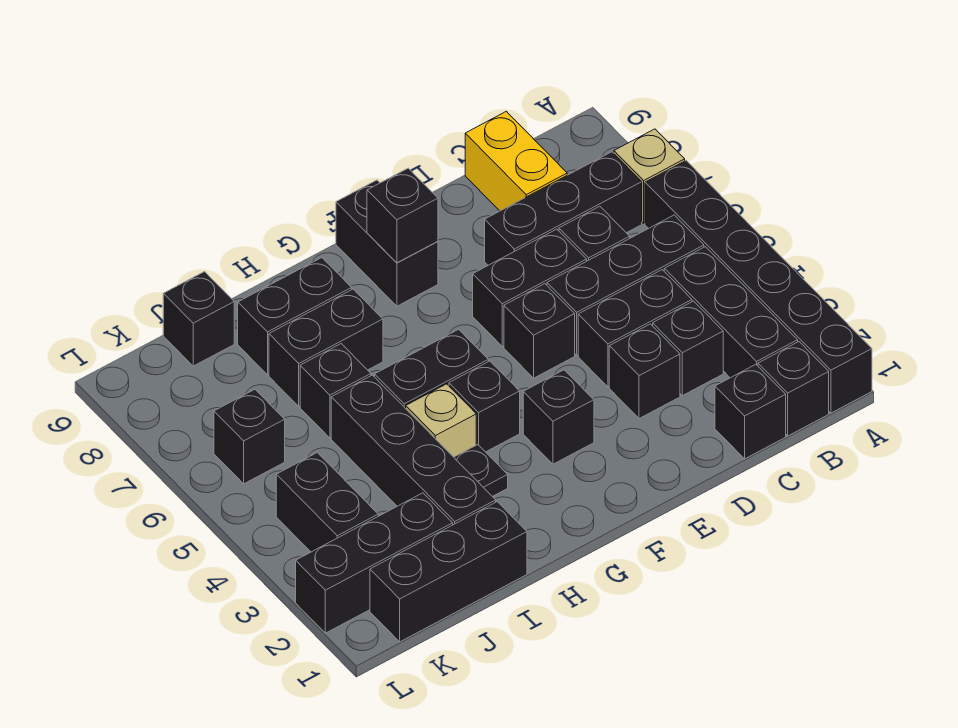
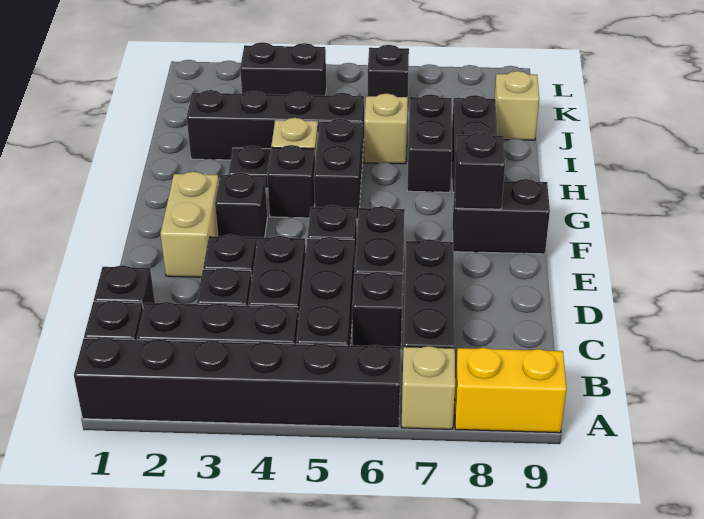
yellow 1x2 brick [465,111,567,211] -> yellow 1x2 brick moved to [455,348,567,433]
none -> tan 1x2 brick [160,172,219,277]
black 1x3 brick [370,502,527,642] -> none
black 1x1 brick [300,344,371,438] -> tan 1x1 brick [364,93,408,164]
black 1x3 brick [296,493,453,633] -> none
black 1x1 brick [163,272,234,366] -> tan 1x1 brick [494,71,539,140]

